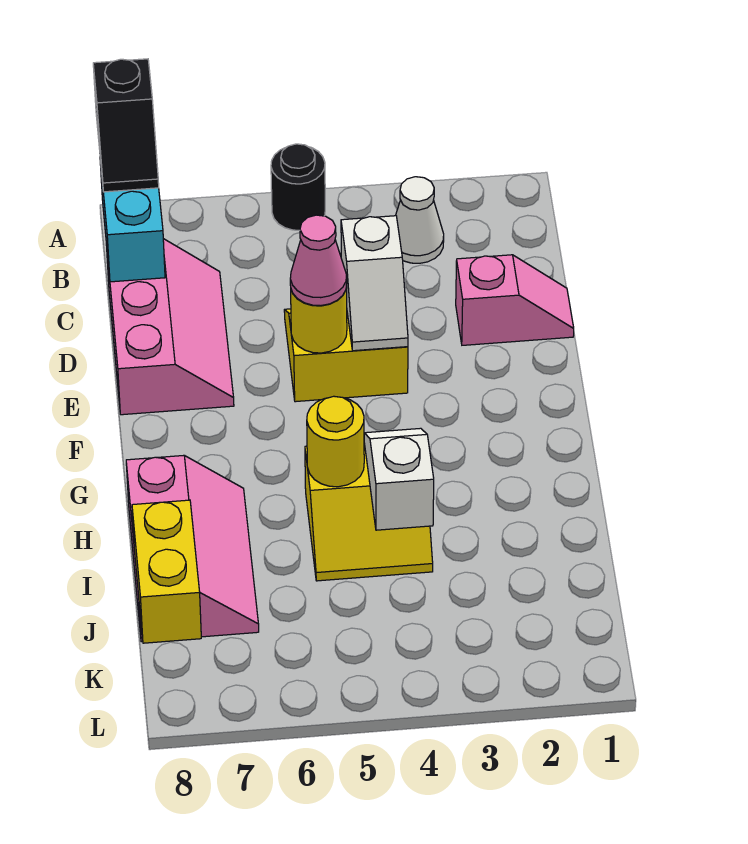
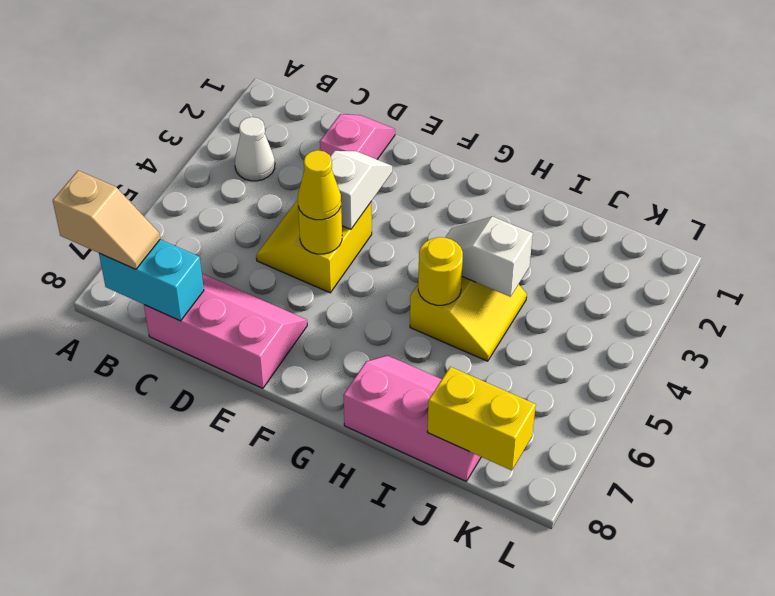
black 1x1 round brick [271,144,325,230] -> none
black 1x2 slope [93,59,159,192] -> tan 1x2 slope [53,171,160,269]
white 1x2 slope [341,216,408,351] -> white 1x2 slope turned to [330,151,392,229]
pink 1x1 cone [290,215,347,306] -> yellow 1x1 cone [298,150,341,220]

